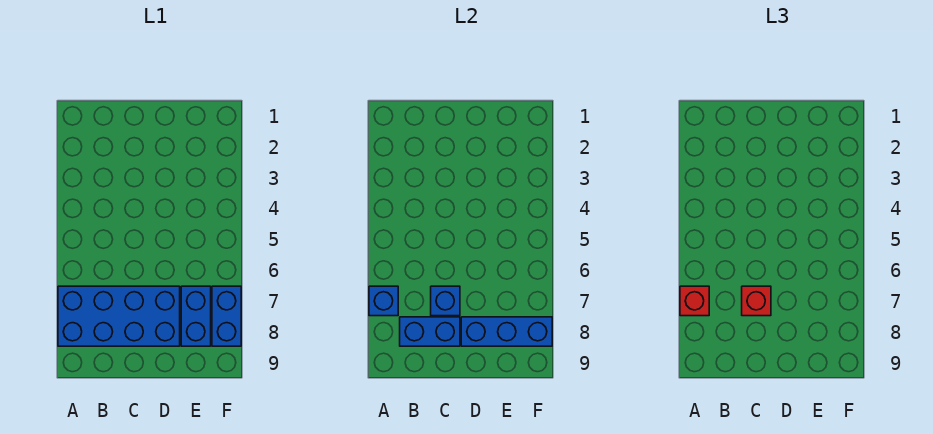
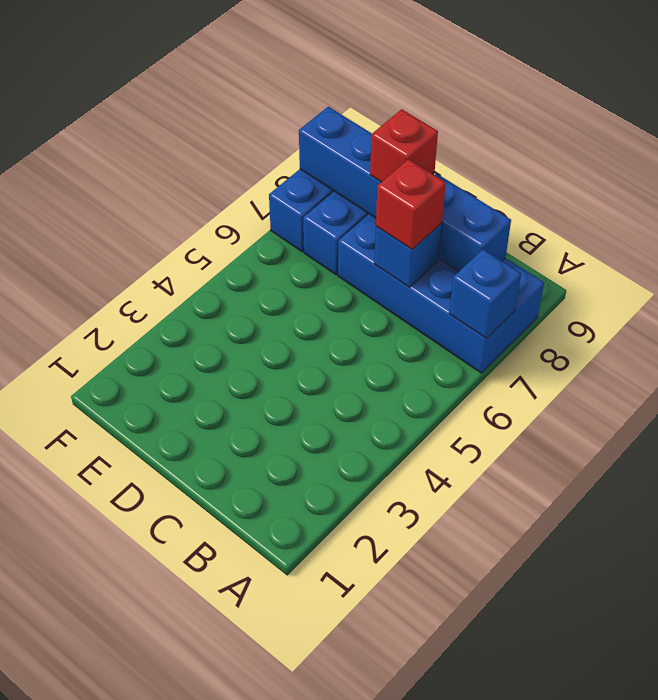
red 1x1 brick [680,286,709,316] -> red 1x1 brick moved to [370,109,438,182]

